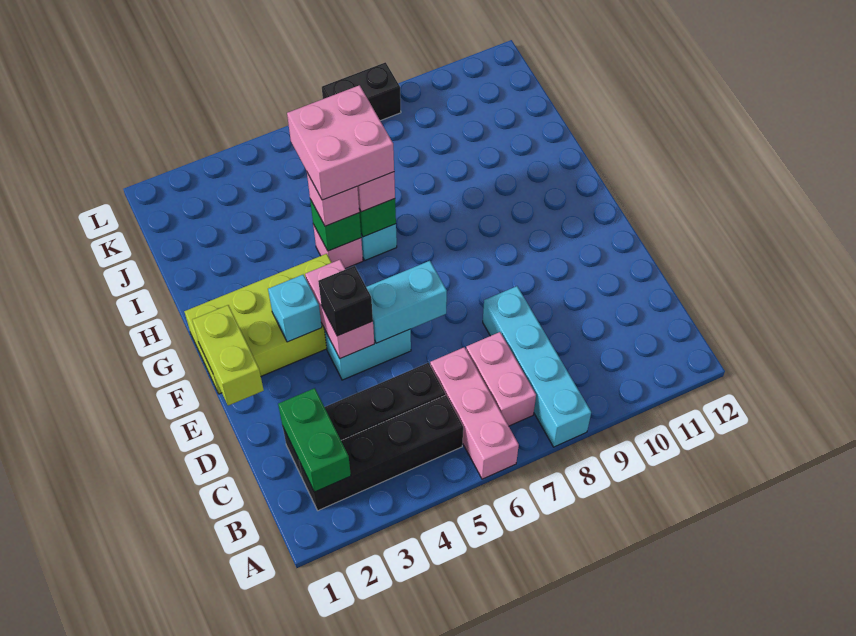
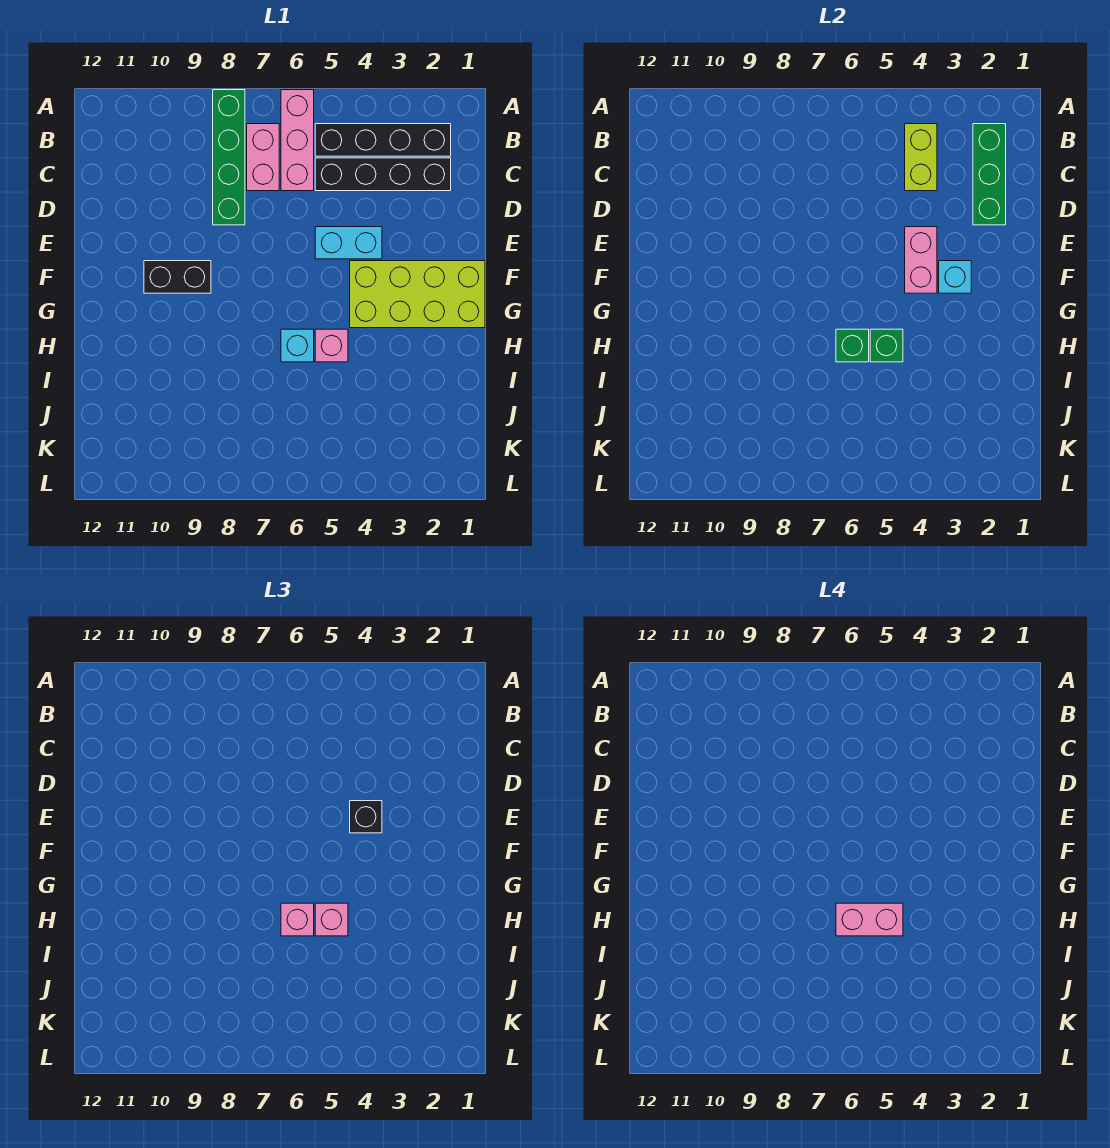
cyan 1x4 brick [483,286,591,447] -> green 1x4 brick [213,90,245,225]
green 1x2 brick [278,388,351,492] -> green 1x3 brick [973,124,1006,225]
lime 1x2 brick [192,305,264,406] -> lime 1x2 brick moved to [905,124,937,191]
cyan 1x2 brick [366,261,447,343] -> none
pink 2x2 brick [287,85,394,200] -> pink 1x2 brick [836,903,903,936]
black 1x2 brick [322,62,401,121] -> black 1x2 brick moved to [144,261,211,293]

